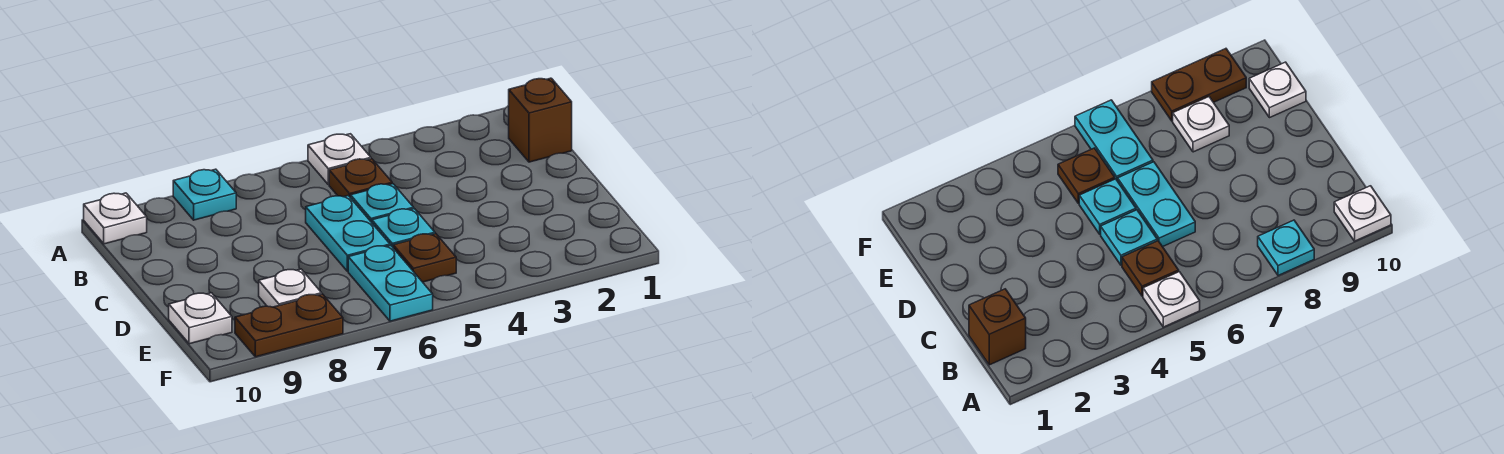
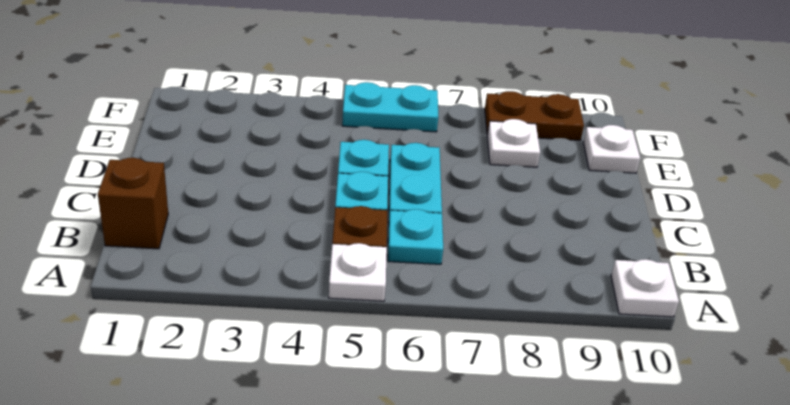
cyan 1x1 plate [173,169,236,220] -> cyan 1x1 plate moved to [388,209,443,264]
brown 1x1 plate [393,234,456,282] -> none
cyan 1x2 plate [348,245,433,321] -> cyan 1x2 plate turned to [342,82,438,132]

